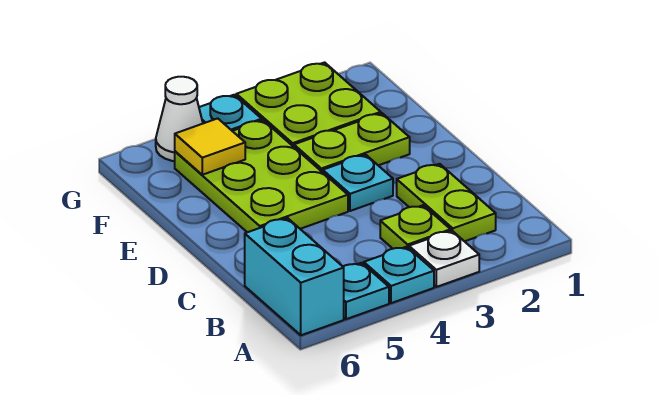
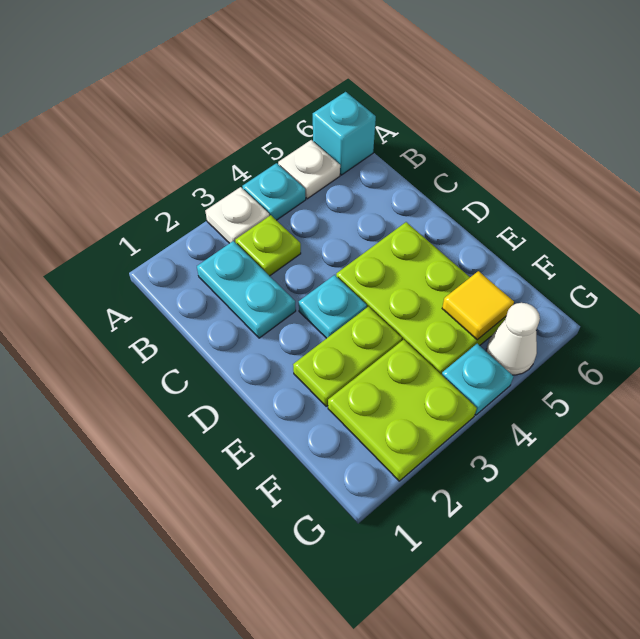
cyan 1x1 plate [343,263,389,319] -> white 1x1 plate [278,140,340,199]
cyan 1x2 brick [245,218,344,335] -> cyan 1x1 brick [313,92,376,175]
lime 1x2 plate [397,164,496,241] -> cyan 1x2 plate [197,241,296,338]

